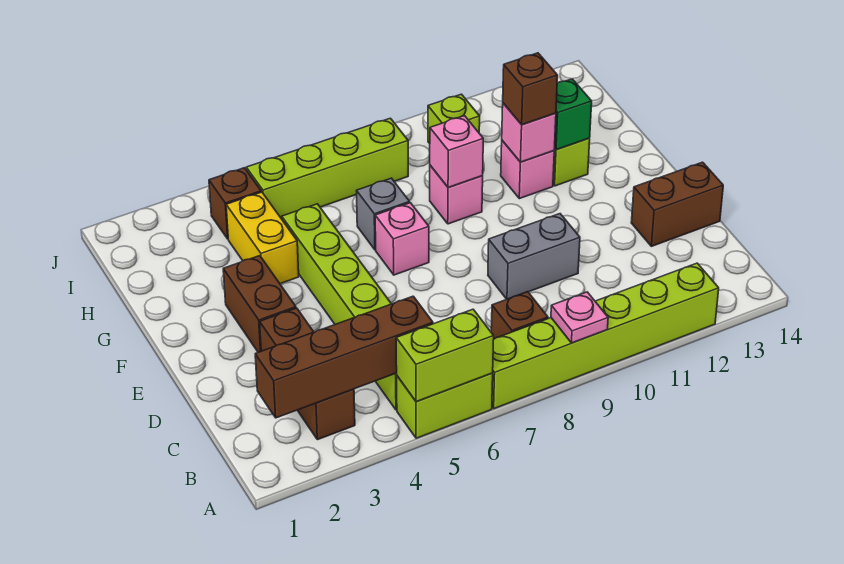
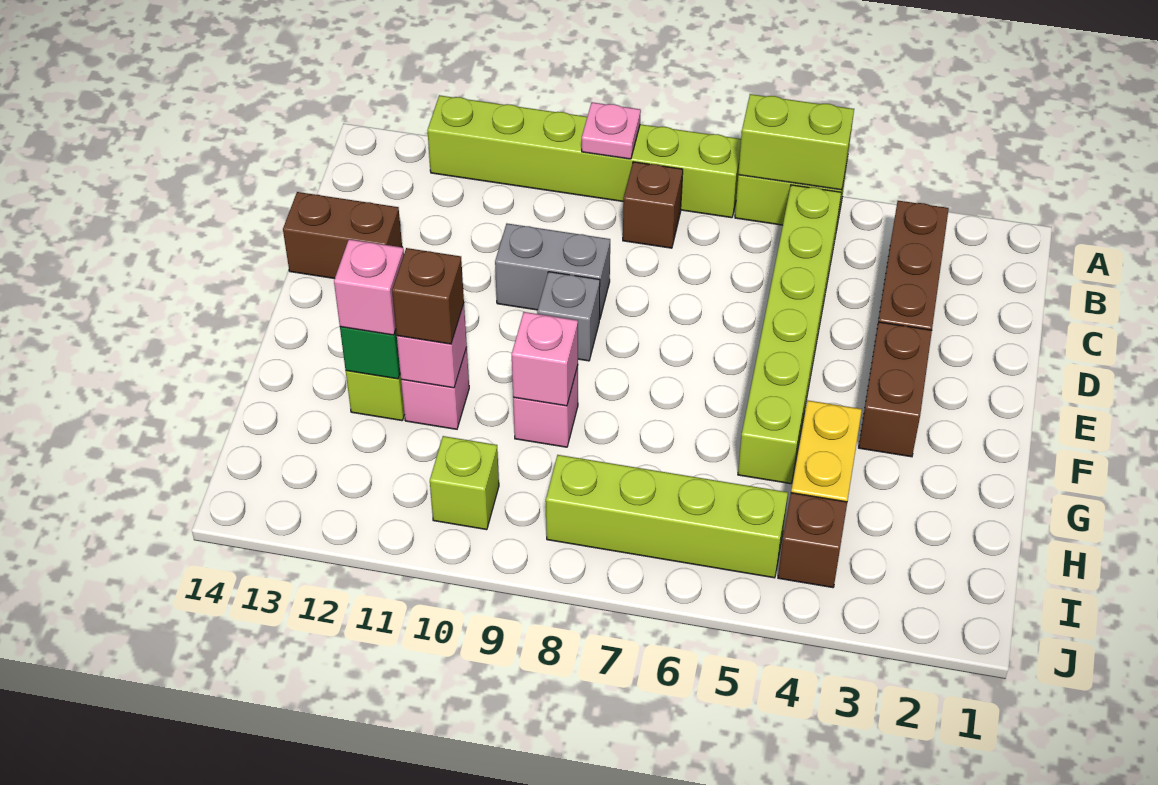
brown 1x4 brick [255,296,433,418] -> none
pink 1x1 brick [375,203,429,275] -> pink 1x1 brick moved to [334,239,404,335]
grey 1x1 brick [357,178,410,250] -> grey 1x1 brick moved to [537,272,600,361]

